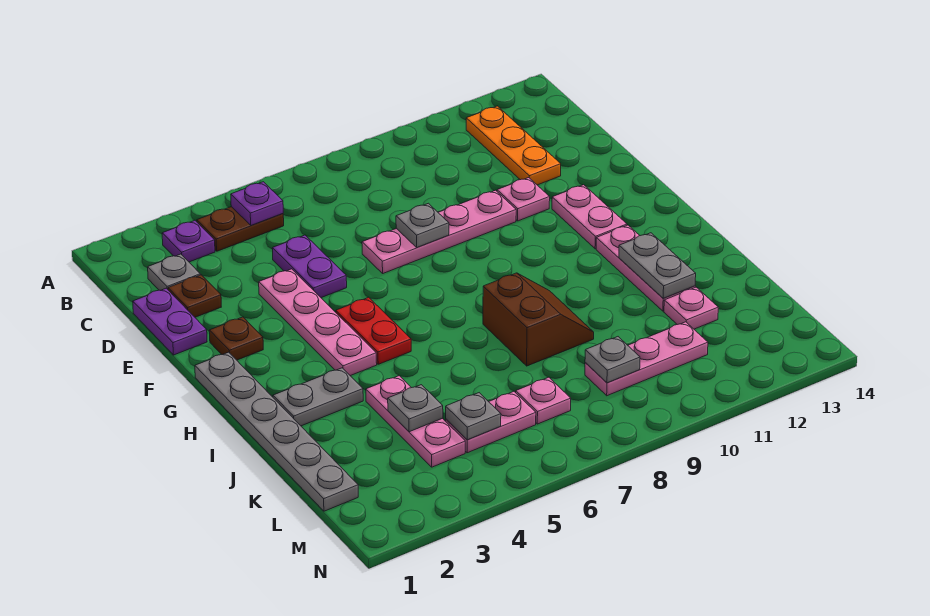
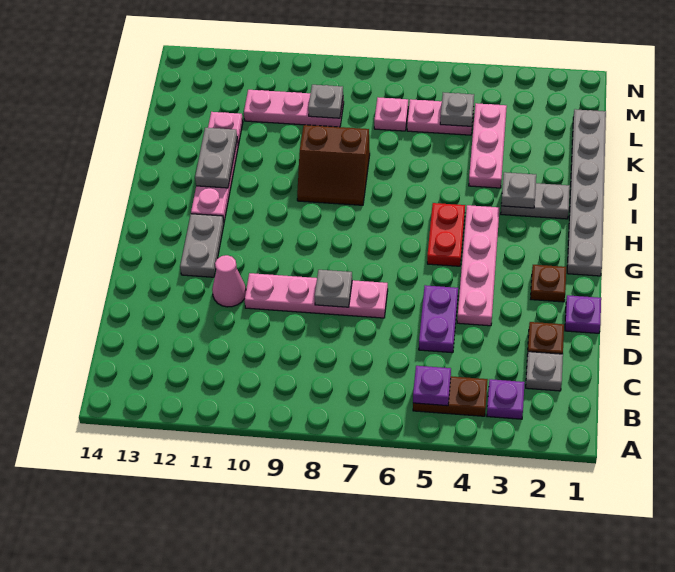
orange 1x3 plate [466,106,561,185] -> none
purple 1x2 plate [133,288,207,355] -> purple 1x1 plate [565,295,601,333]
pink 1x1 plate [497,178,550,221] -> pink 1x1 cone [212,255,246,307]
pink 1x2 plate [552,185,627,249] -> grey 1x2 plate [180,214,224,277]
brown 2x2 slope [483,273,594,366] -> brown 2x2 slope turned to [297,125,370,205]
grey 1x1 plate [388,385,443,432] -> grey 1x1 plate moved to [501,172,536,208]

